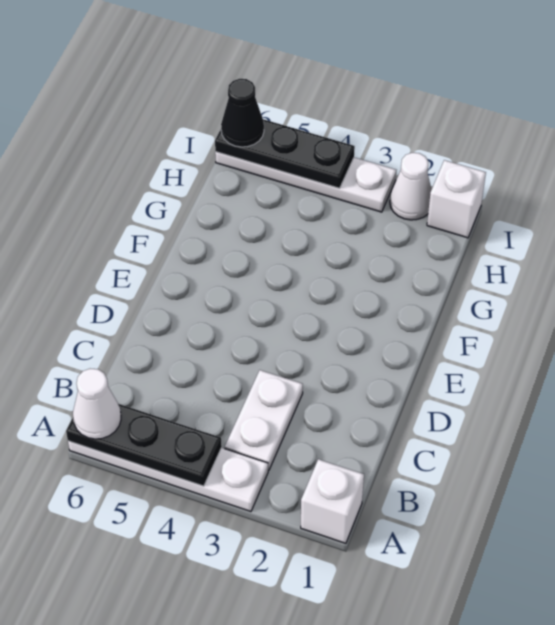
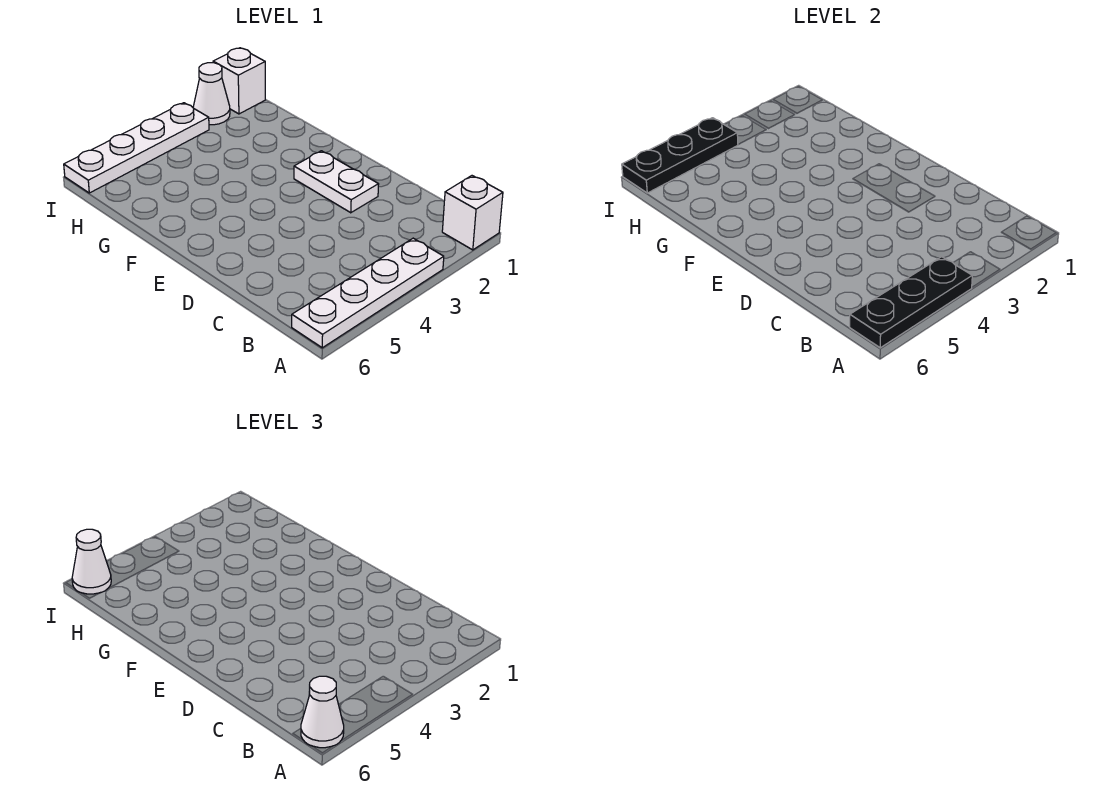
white 1x2 plate [225,370,303,470] -> white 1x2 plate moved to [294,151,379,213]
black 1x1 cone [221,79,264,147] -> white 1x1 cone [72,529,111,594]

